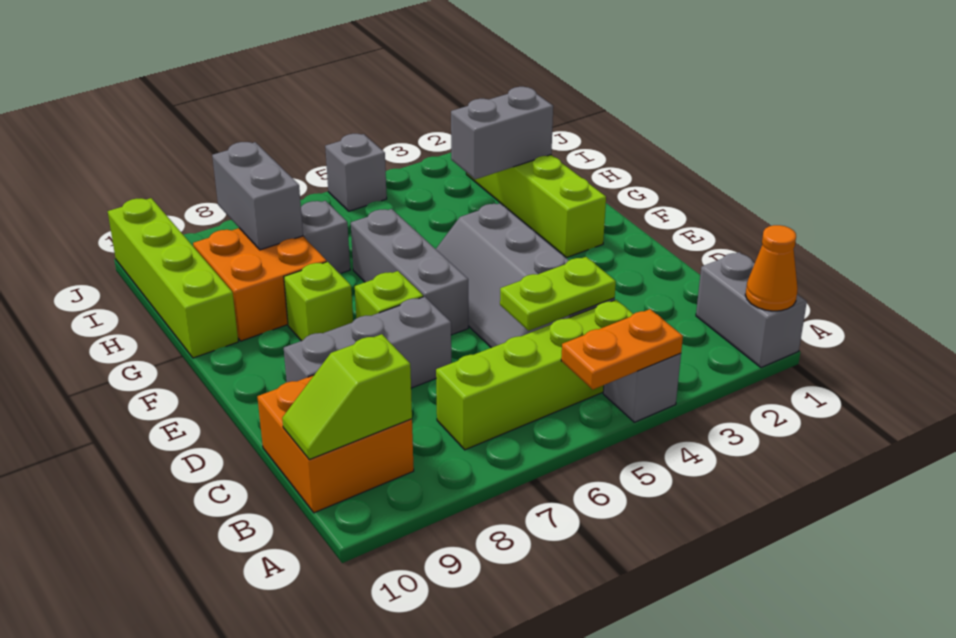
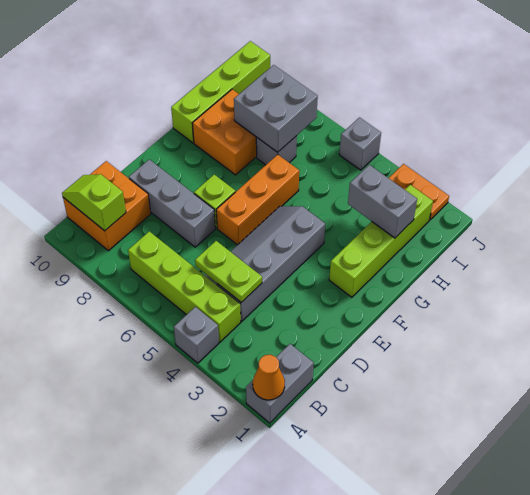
orange 1x2 plate [561,309,683,389] -> orange 1x2 plate moved to [389,164,449,220]
grey 1x3 brick [351,209,468,335] -> orange 1x3 brick [216,155,299,245]
lime 1x1 brick [284,262,353,341] -> none
grey 1x2 brick [212,142,303,250] -> grey 2x2 brick [234,65,318,152]

